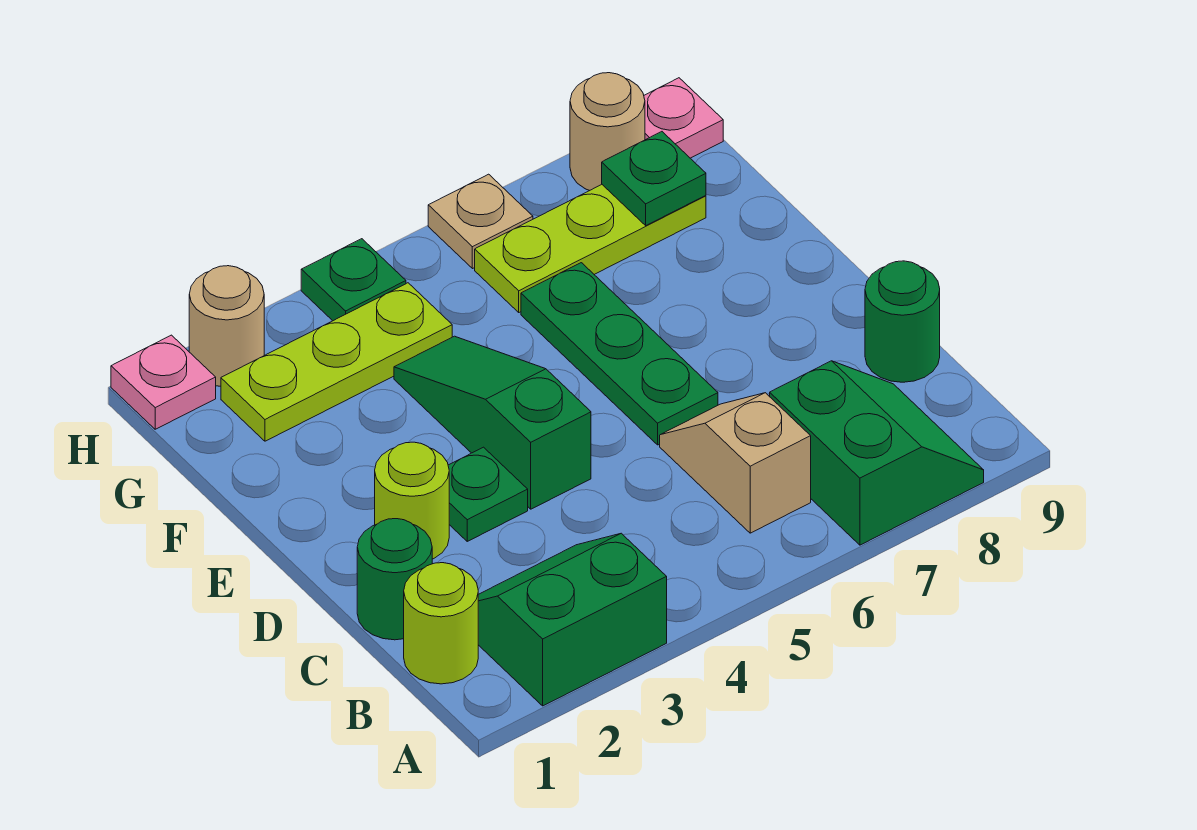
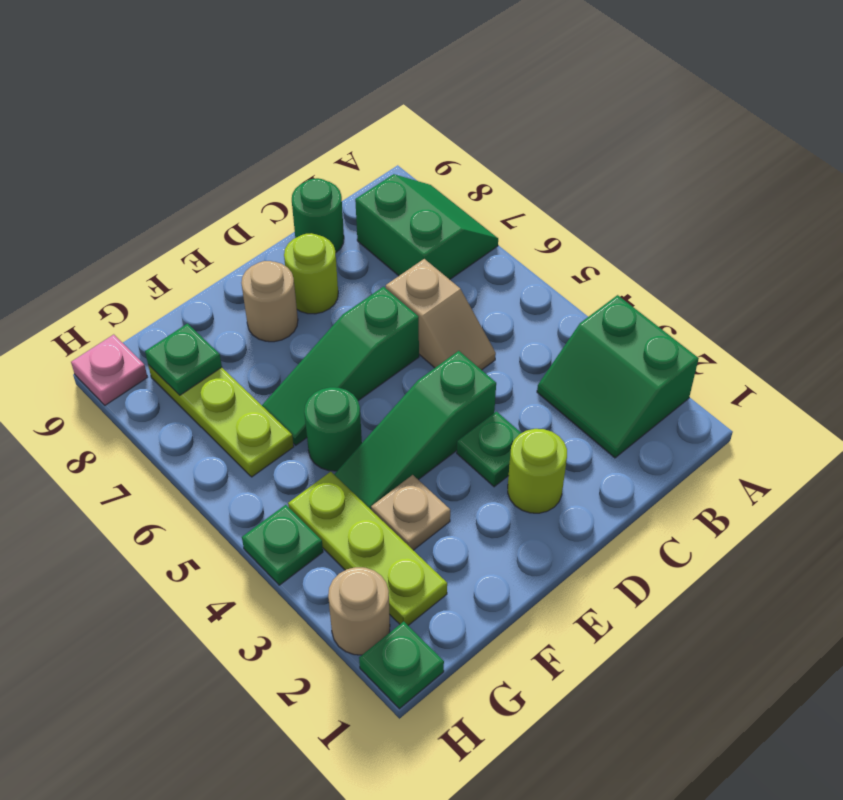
green 2x2 slope [770,361,984,545] -> green 2x2 slope turned to [355,174,498,280]
lime 1x1 round brick [404,563,478,684] -> lime 1x1 round brick moved to [284,233,338,314]
tan 1x2 slope [660,393,811,533] -> tan 1x2 slope turned to [386,259,496,370]
green 1x1 round brick [357,519,432,640] -> green 1x1 round brick moved to [304,387,362,471]
green 1x3 plate [521,263,718,445] -> green 1x3 slope [262,287,419,445]
pink 1x1 plate [111,335,216,429] -> green 1x1 plate [359,622,444,709]
tan 1x1 plate [428,174,533,269] -> tan 1x1 plate moved to [371,475,450,550]
tan 1x1 round brick [570,73,645,191] -> tan 1x1 round brick moved to [241,261,298,342]

